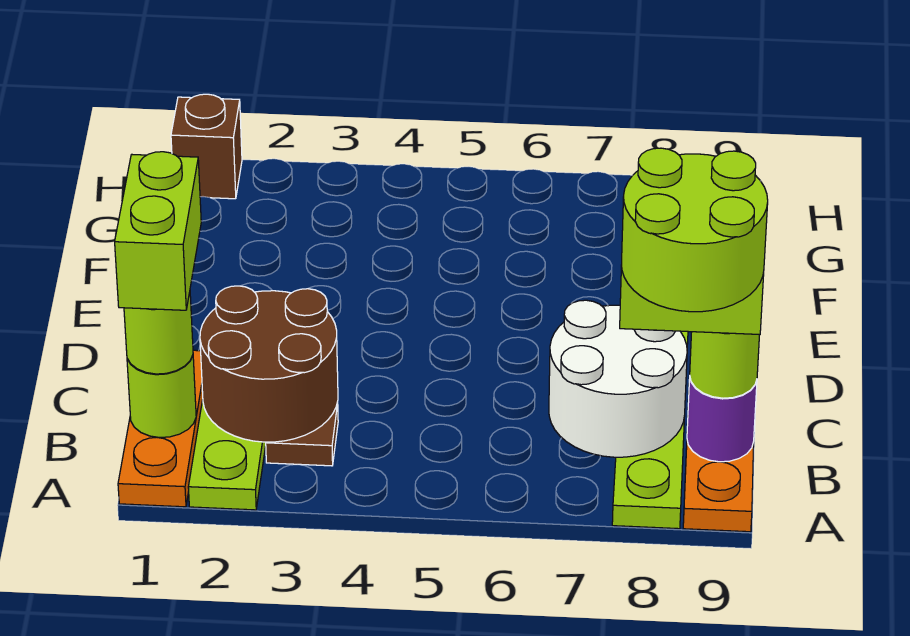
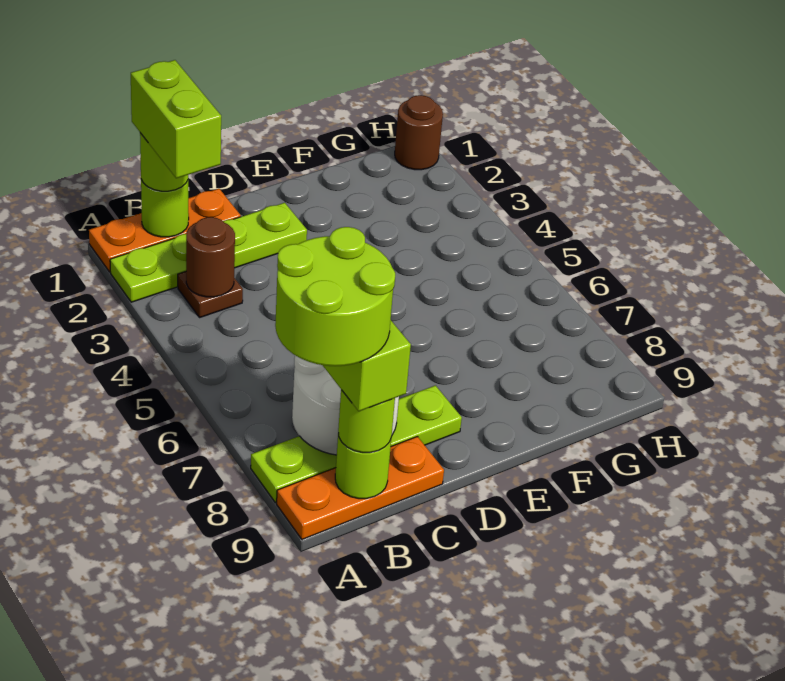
lime 1x2 brick [115,152,201,310] -> lime 1x2 brick turned to [131,60,221,178]
brown 2x2 round brick [200,286,338,442] -> brown 1x1 round brick [186,217,235,297]
purple 1x1 round brick [687,379,757,462] -> lime 1x1 round brick [335,434,391,499]
brown 1x1 brick [171,94,242,199] -> brown 1x1 round brick [395,95,443,170]

